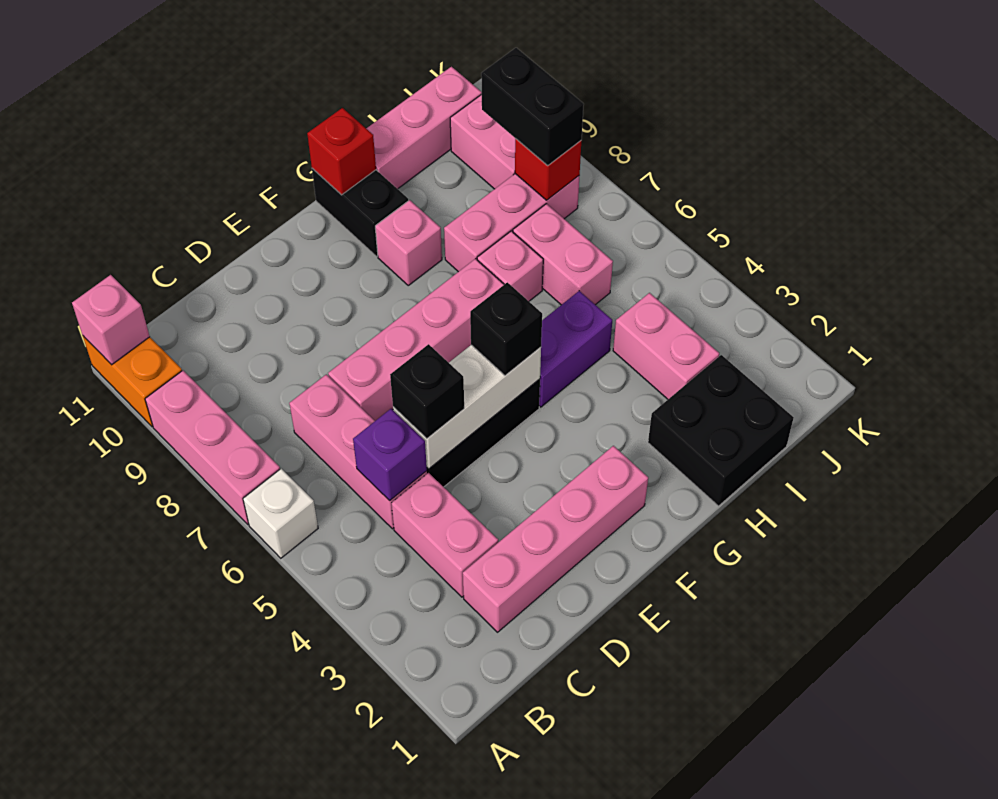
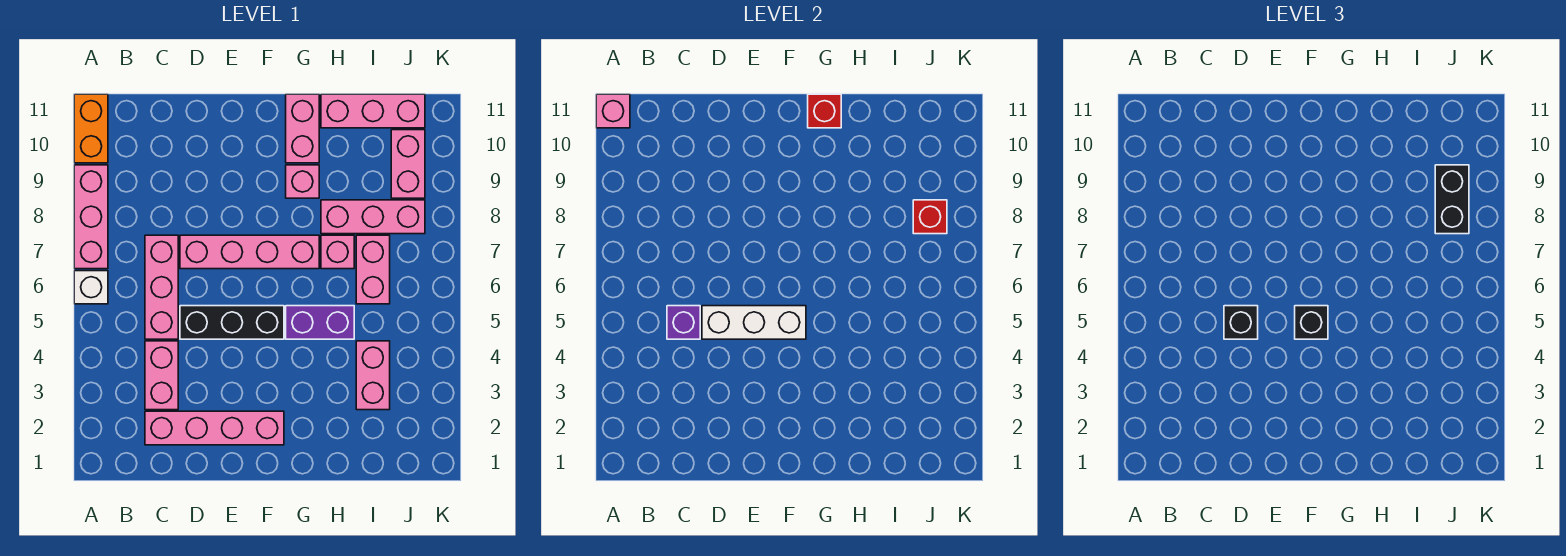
black 1x2 brick [312,169,408,256] -> pink 1x2 brick [286,94,319,163]
black 2x2 brick [648,355,794,506] -> none

